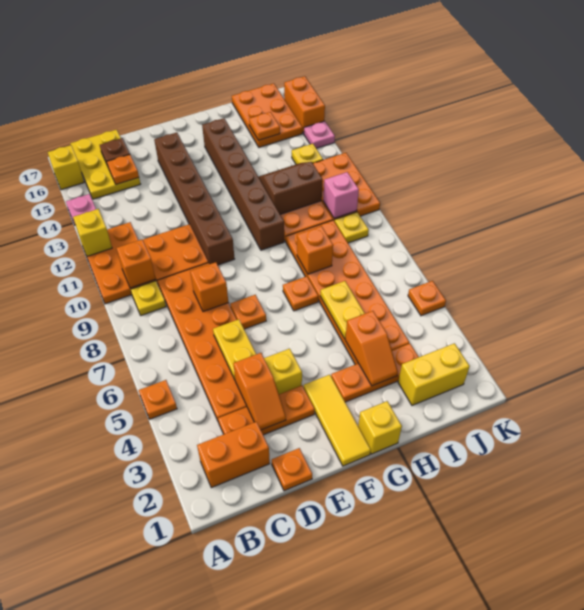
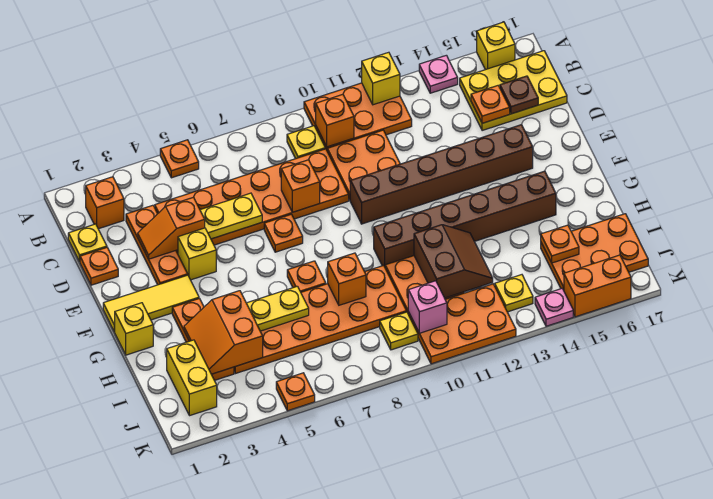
orange 1x2 brick [197,422,270,488] -> orange 1x1 brick [86,177,124,229]
none -> yellow 1x1 plate [68,224,107,262]
orange 1x2 slope [345,311,398,386] -> orange 2x2 slope [184,291,263,374]

